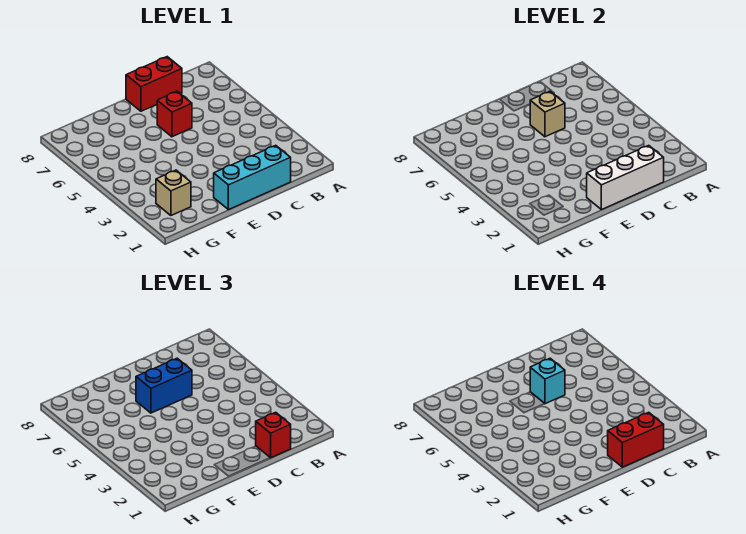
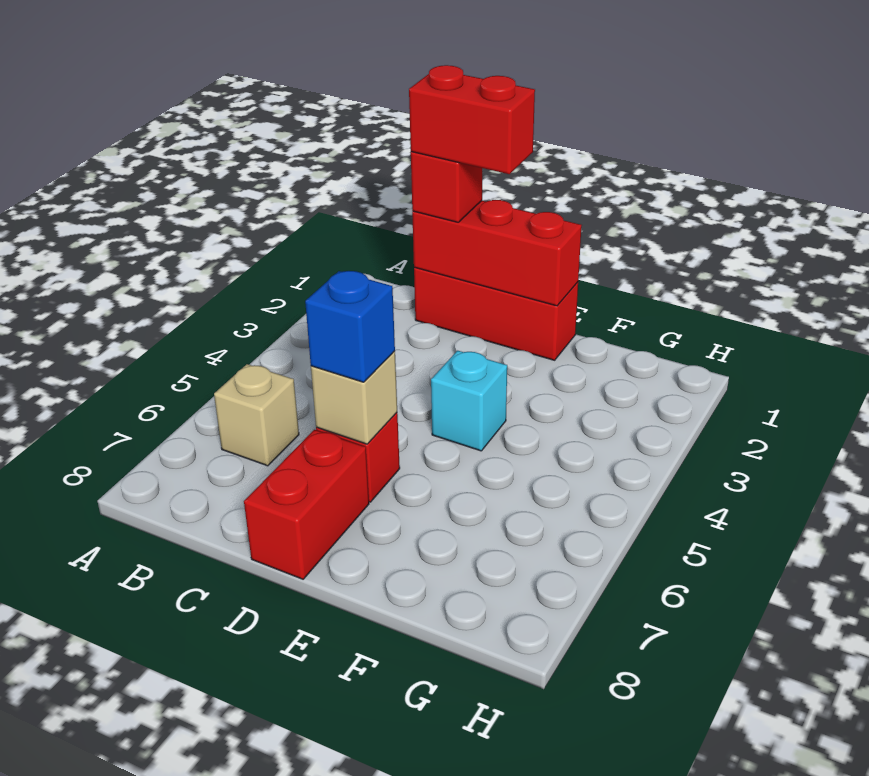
cyan 1x3 brick [214,145,291,210] -> red 1x3 brick [414,267,578,360]
white 1x3 brick [587,145,664,210] -> red 1x3 brick [412,200,582,306]
red 1x2 brick [126,57,182,111] -> red 1x2 brick turned to [244,430,369,579]
blue 1x2 brick [136,358,192,413] -> blue 1x1 brick [305,271,395,382]
cyan 1x1 brick [530,358,565,404] -> cyan 1x1 brick moved to [431,350,507,451]
tan 1x1 brick [156,170,191,215] -> tan 1x1 brick moved to [214,364,299,466]

